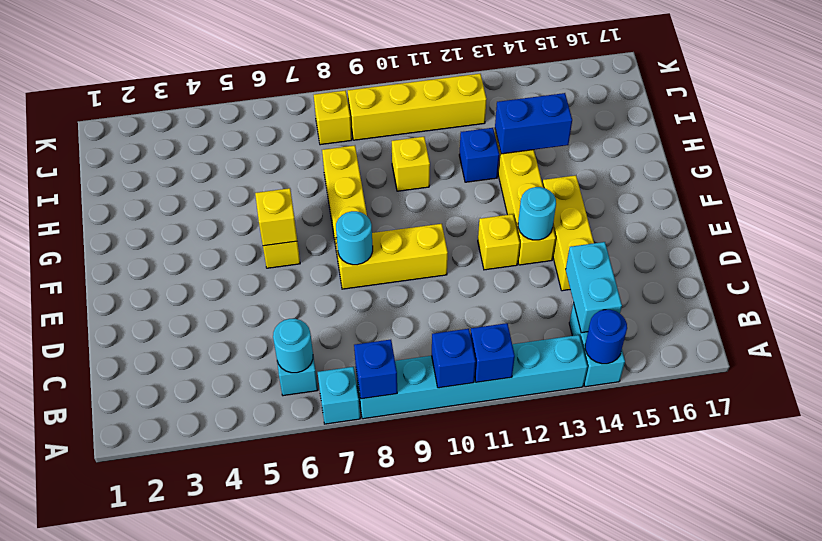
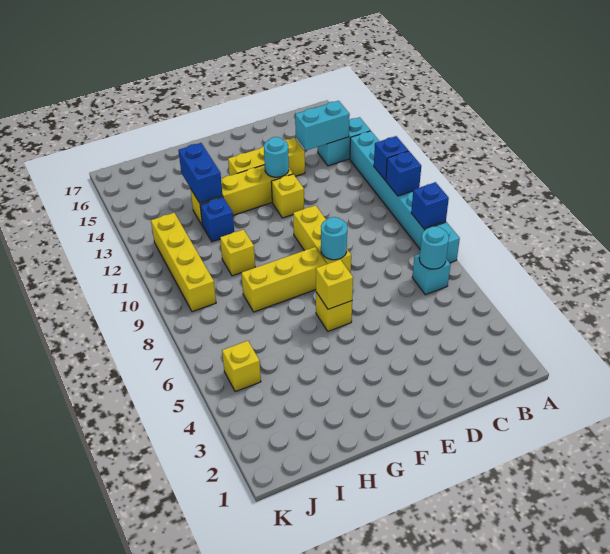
blue 1x1 round brick [585,310,627,364] -> none
yellow 1x1 brick [314,90,352,145] -> yellow 1x1 brick moved to [222,341,261,392]

